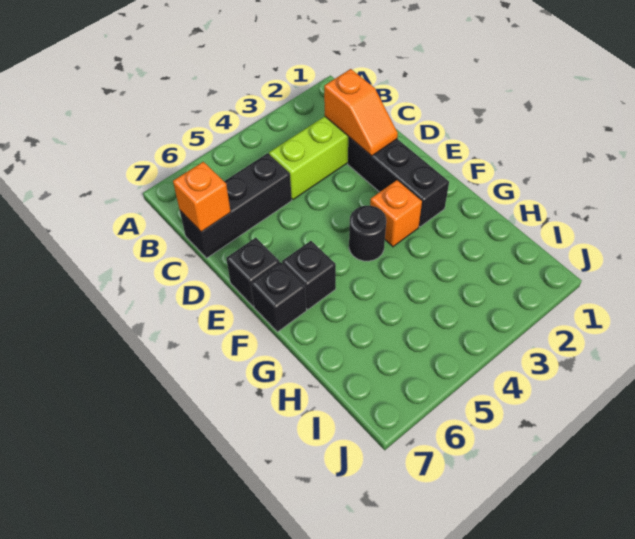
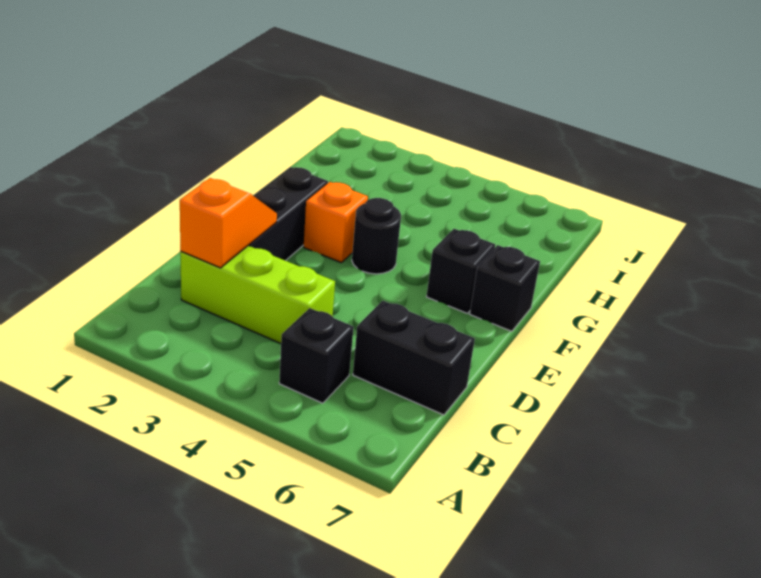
black 1x3 brick [180,153,292,258] -> black 1x2 brick [353,301,475,415]
orange 1x1 brick [173,162,231,232] -> none
black 1x1 brick [226,238,280,306] -> black 1x1 brick moved to [279,308,354,403]

